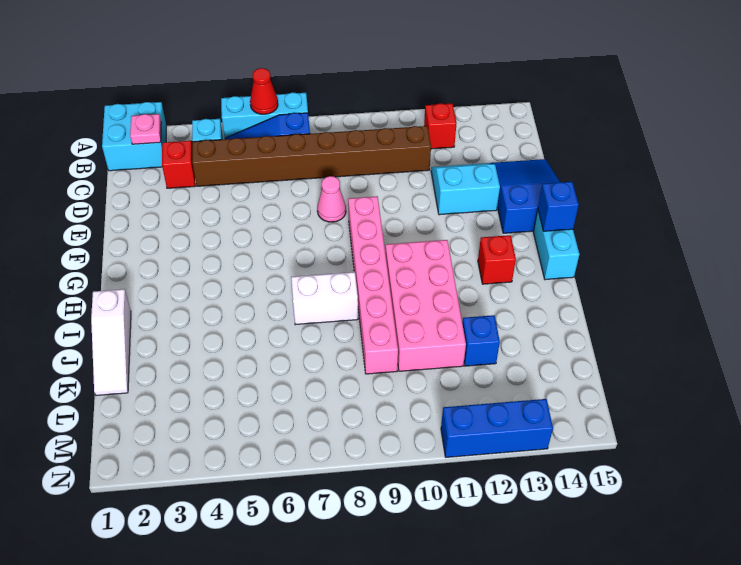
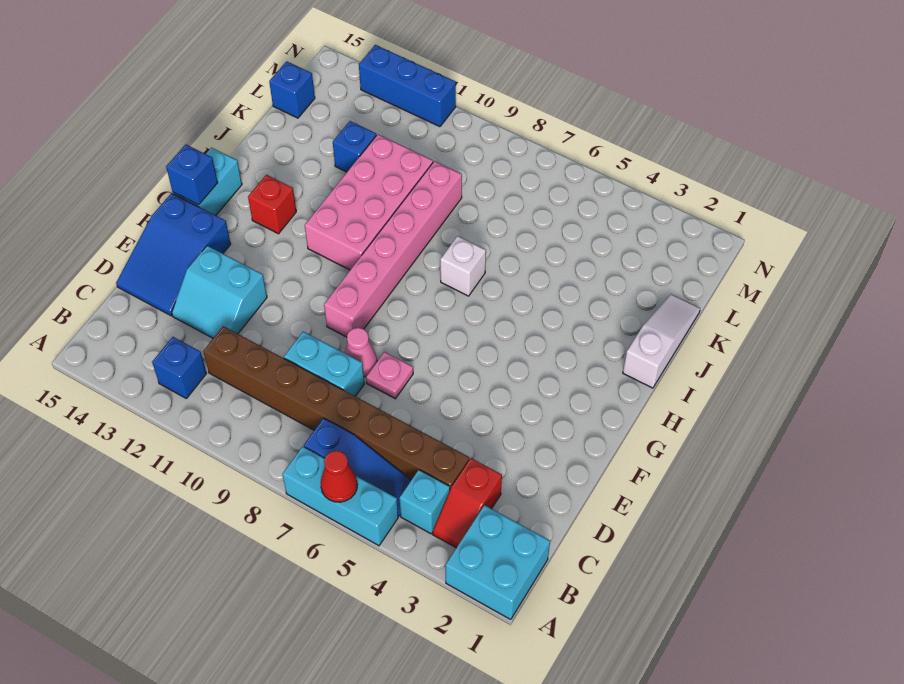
pink 1x1 plate [130,114,161,144] -> pink 1x1 plate moved to [366,352,413,399]
red 1x1 brick [424,103,457,149] -> blue 1x1 brick [152,337,206,398]
none -> cyan 1x2 brick [284,332,364,396]
white 1x2 brick [291,272,358,325] -> white 1x1 brick [440,236,486,296]
none -> blue 1x1 brick [269,61,315,118]

